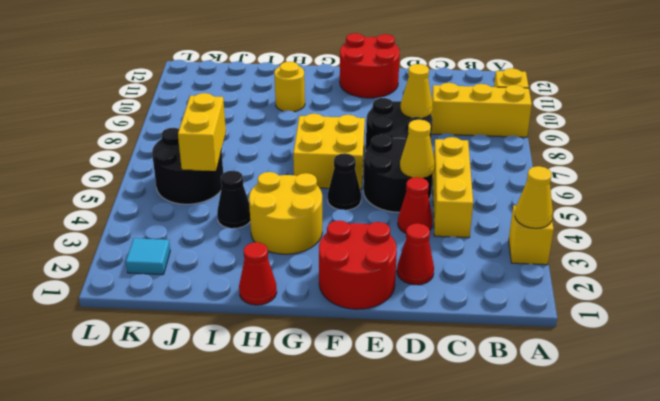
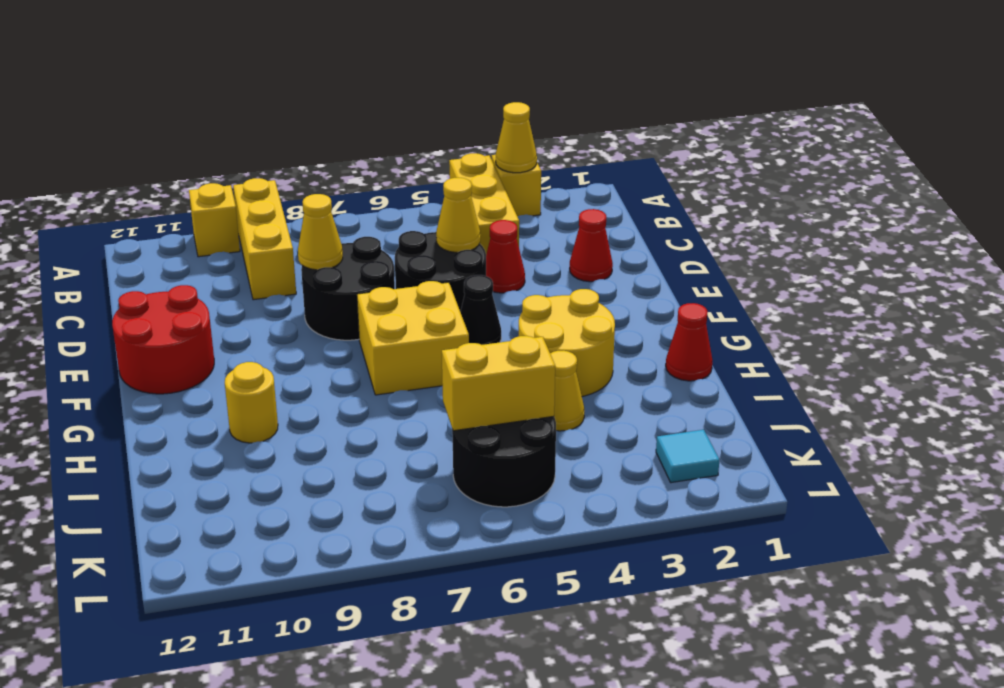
yellow 1x3 brick [433,137,473,238] -> yellow 1x3 brick turned to [449,153,519,254]
red 2x2 round brick [319,220,397,309] -> none
black 1x1 cone [217,171,250,228] -> yellow 1x1 cone [550,350,584,431]

